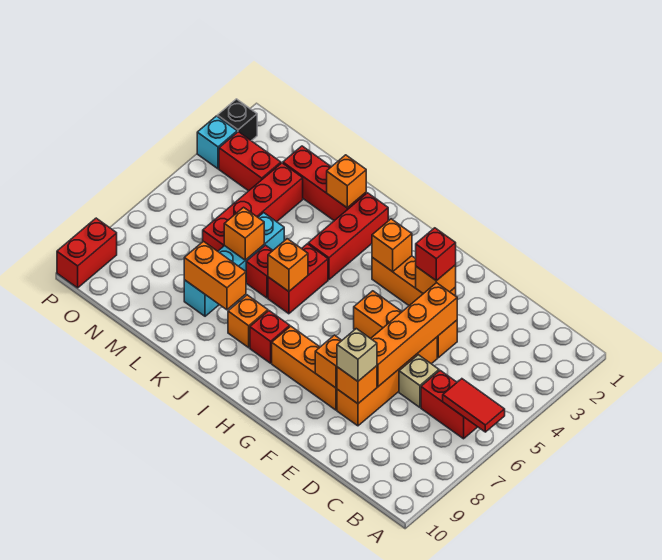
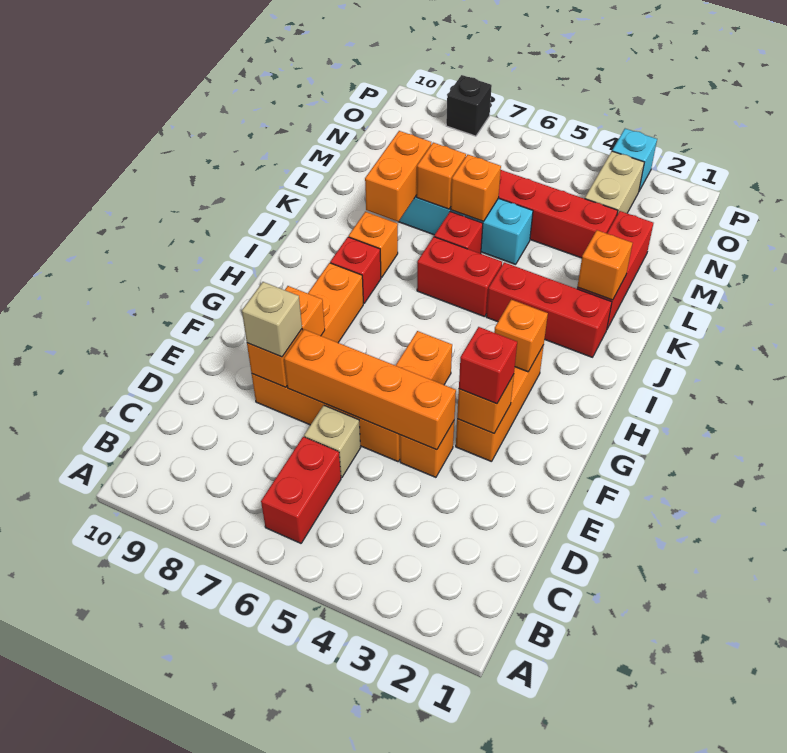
red 1x2 tile [443,379,505,432] -> none
orange 1x1 brick [268,239,308,291] -> orange 1x1 brick moved to [417,143,466,209]
red 1x2 brick [219,132,281,191] -> tan 1x2 brick [585,151,644,215]
black 1x1 brick [217,99,257,141] -> black 1x1 brick moved to [446,75,492,136]
red 1x2 brick [57,218,117,288] -> none

